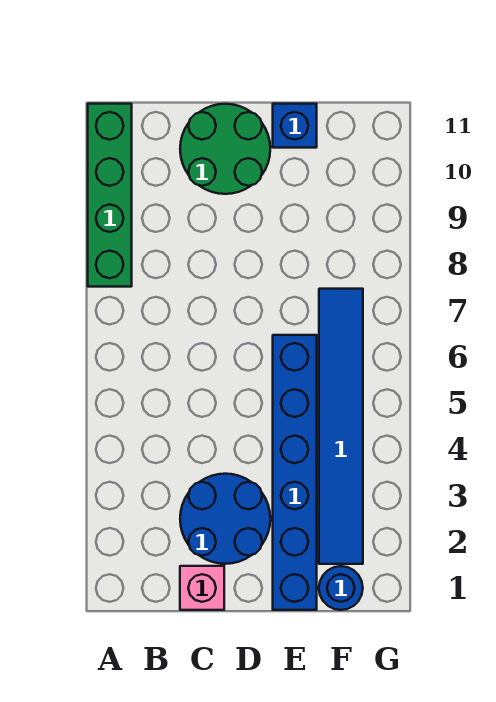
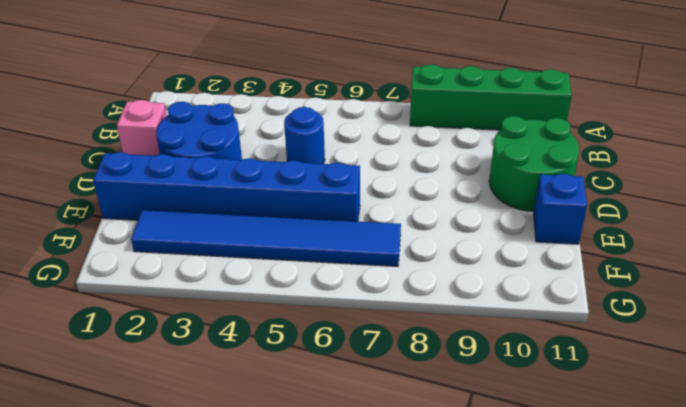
blue 1x1 round brick [319,566,363,610] -> blue 1x1 round brick moved to [284,107,325,164]

